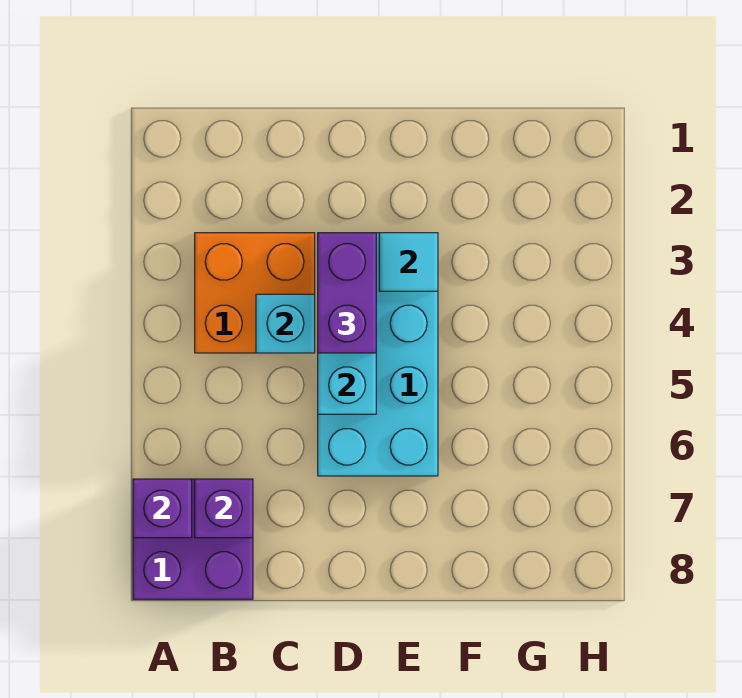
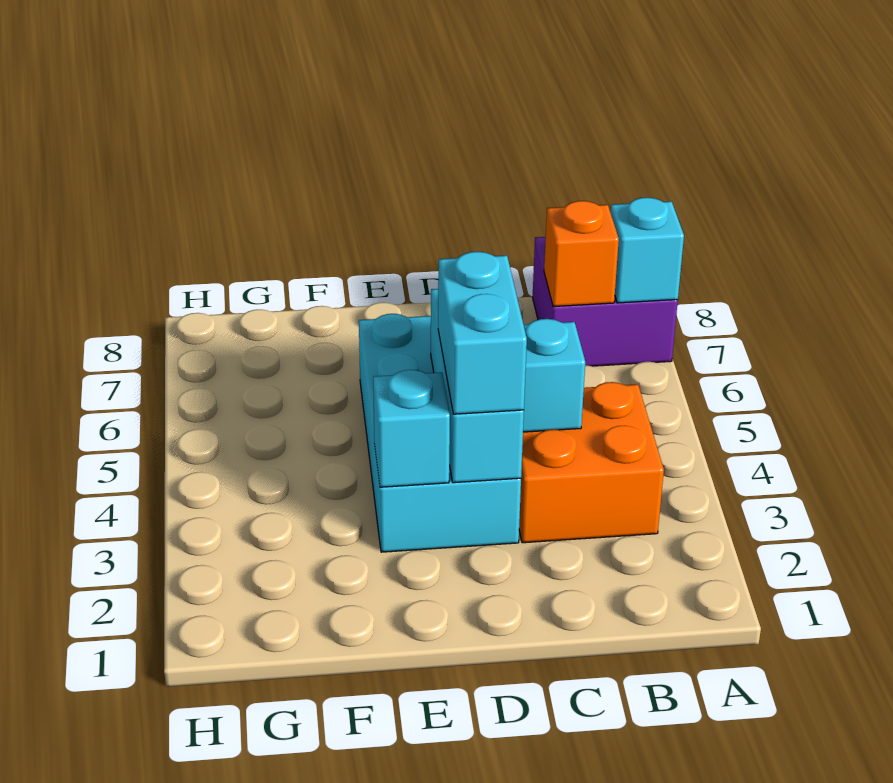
purple 1x1 brick [133,479,192,538] -> cyan 1x1 brick [611,197,684,303]
purple 1x1 brick [195,479,253,538] -> orange 1x1 brick [544,201,619,307]
purple 1x2 brick [318,233,376,353] -> cyan 1x2 brick [438,252,527,414]
cyan 1x1 tile [379,233,438,291] -> cyan 1x1 brick [373,370,450,487]

